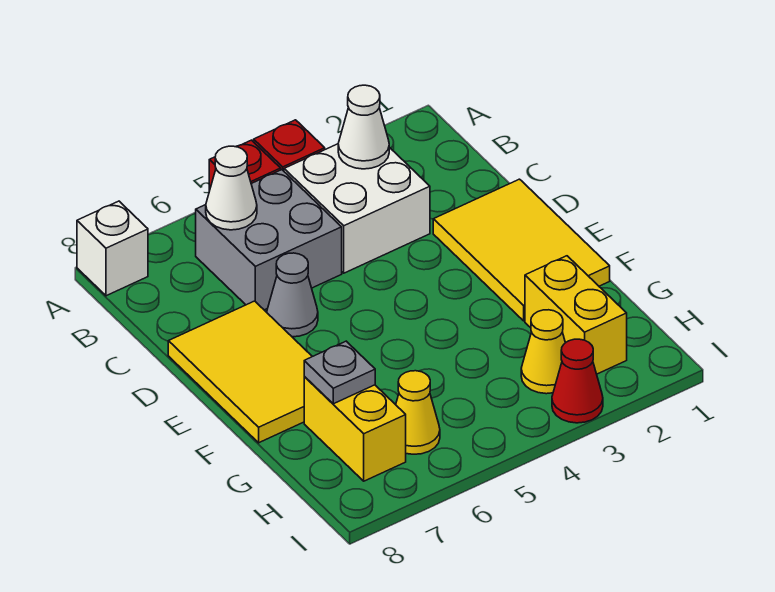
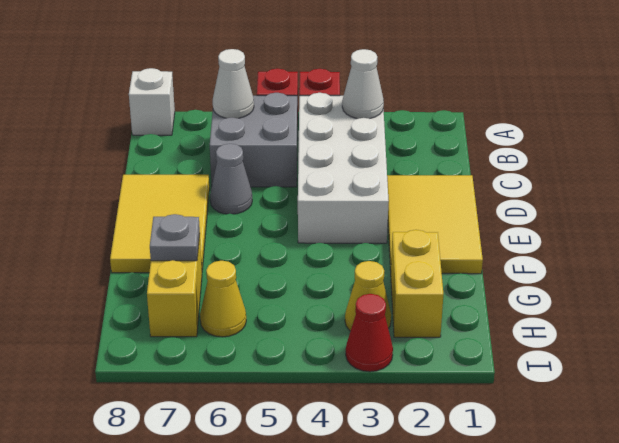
white 2x2 brick [284,144,430,273] -> white 2x4 brick [298,93,389,243]

